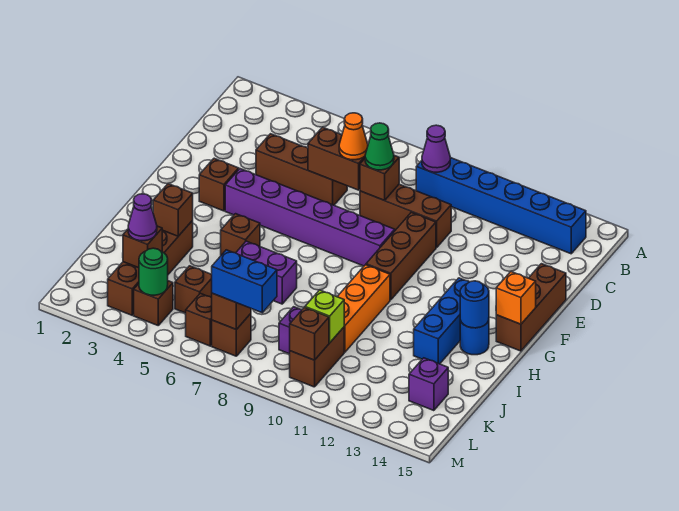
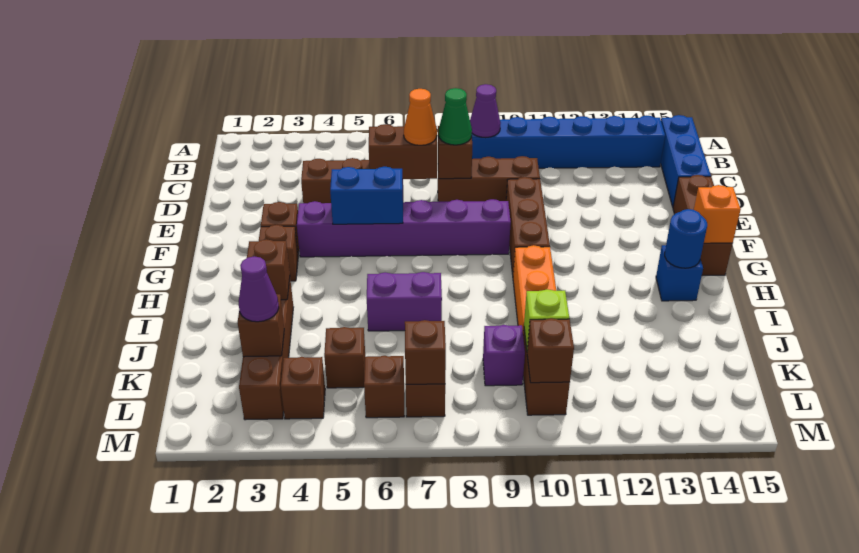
blue 1x3 brick [414,278,469,364] -> blue 1x3 brick moved to [661,115,711,207]
brown 1x1 brick [221,214,260,255] -> brown 1x1 brick moved to [259,225,298,281]
blue 1x1 round brick [460,320,489,355] -> blue 1x1 brick [656,245,703,301]
purple 1x1 brick [409,358,448,411] -> none
green 1x1 round brick [139,248,168,295] -> none
blue 1x2 brick [212,250,277,313] -> blue 1x2 brick moved to [330,167,403,224]

